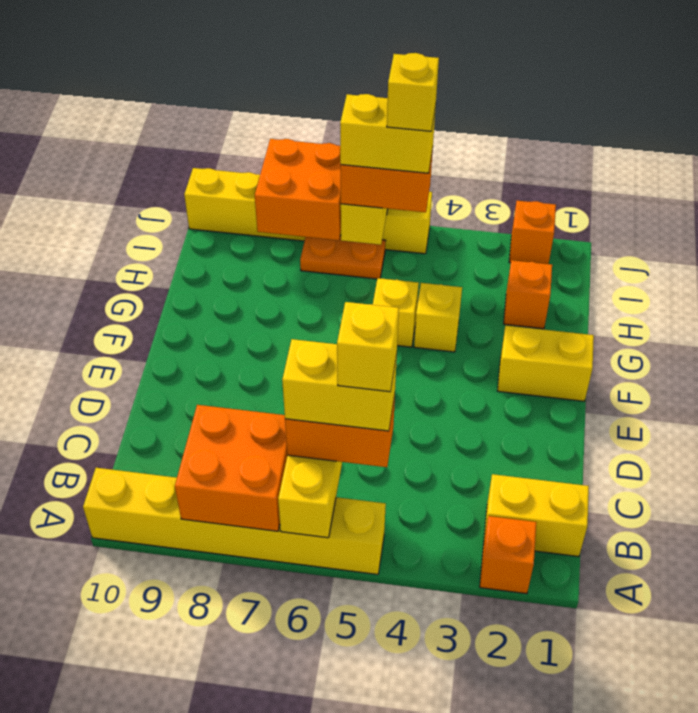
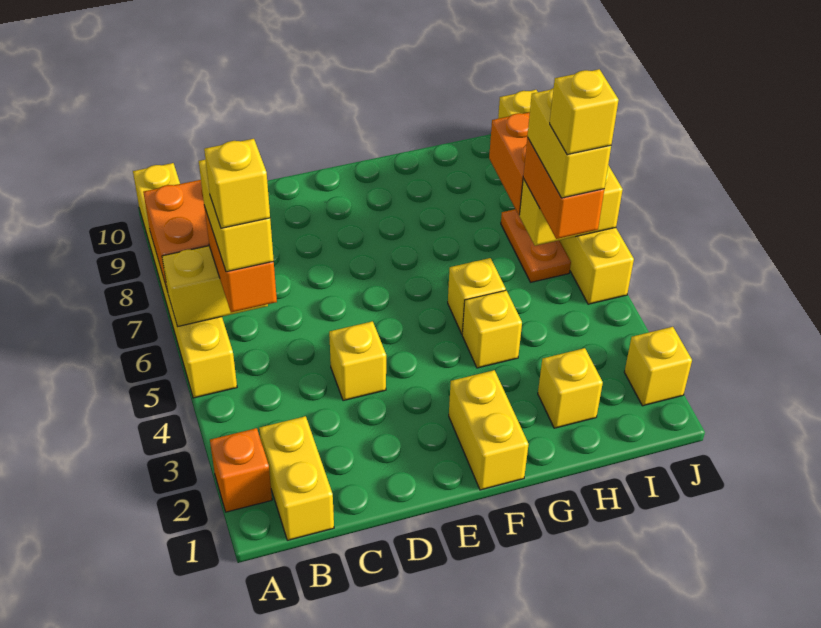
none -> yellow 1x1 brick [329,321,386,401]
orange 1x1 brick [504,260,552,329] -> yellow 1x1 brick [538,348,603,428]
orange 1x1 brick [509,201,556,264] -> yellow 1x1 brick [624,327,692,406]

